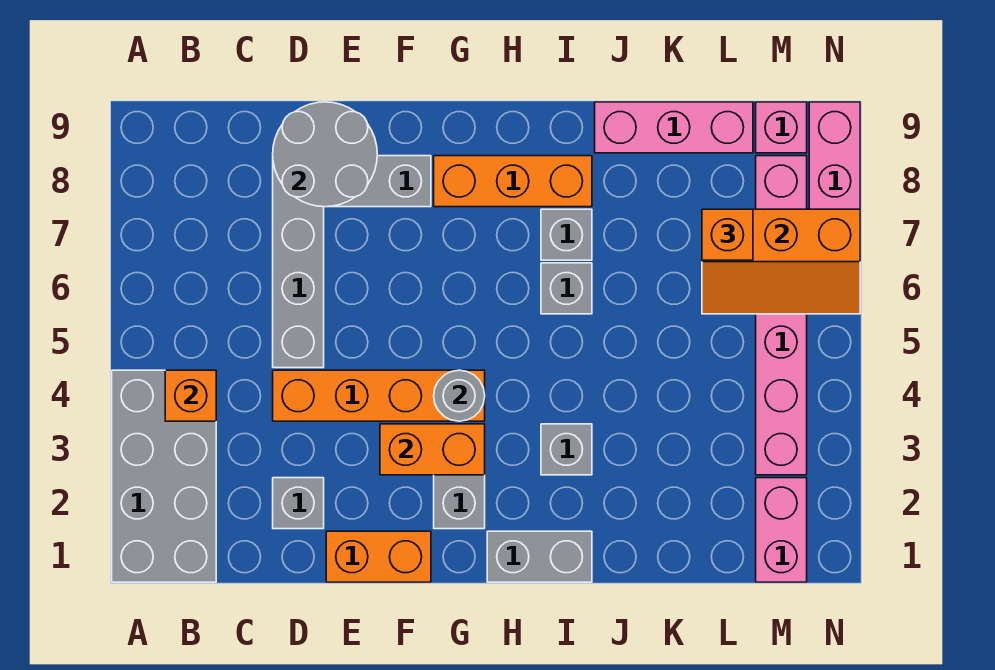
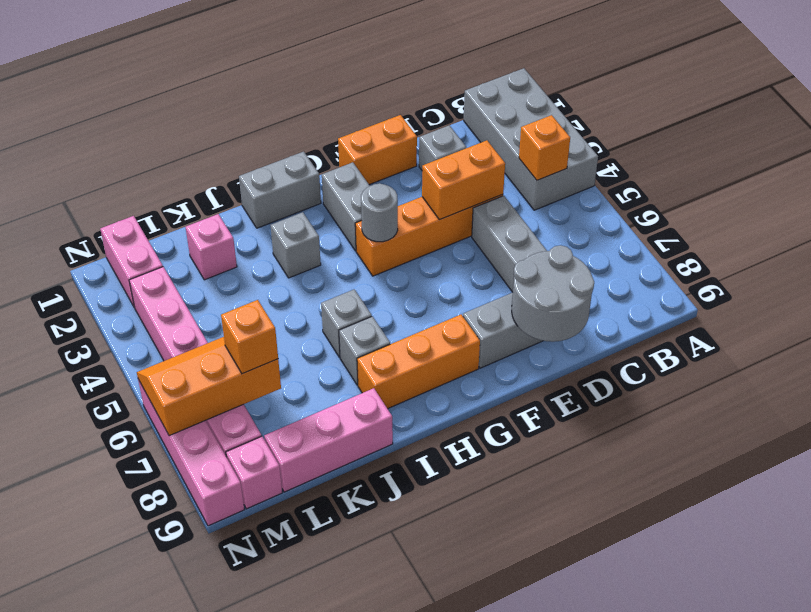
orange 1x2 brick [380,424,485,475] -> orange 1x2 brick moved to [422,140,505,220]
none -> pink 1x1 brick [186,214,237,280]

